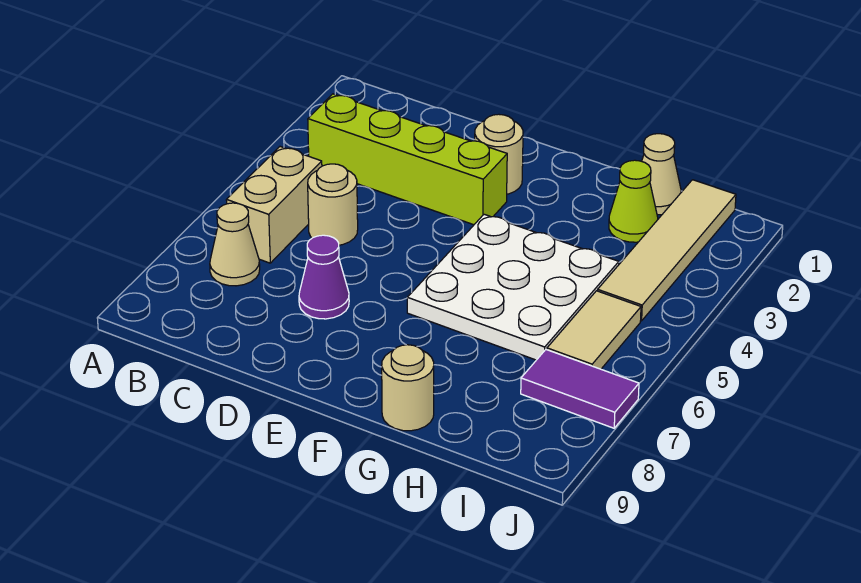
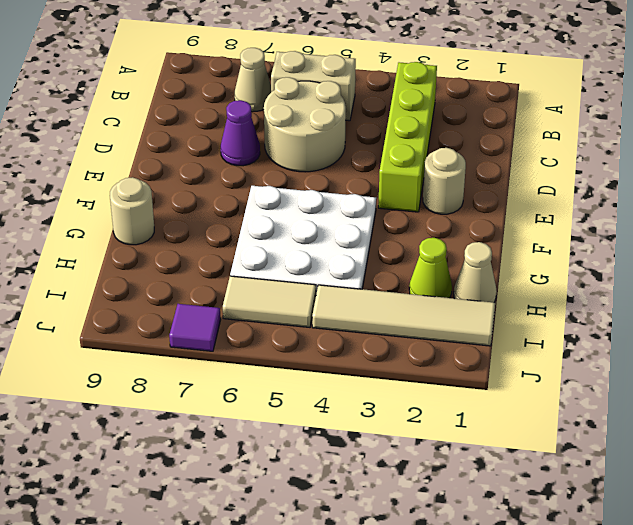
tan 1x1 round brick [308,164,358,245] -> tan 2x2 round brick [264,77,346,172]
purple 1x2 tile [521,350,639,428] -> purple 1x1 tile [169,304,221,351]

